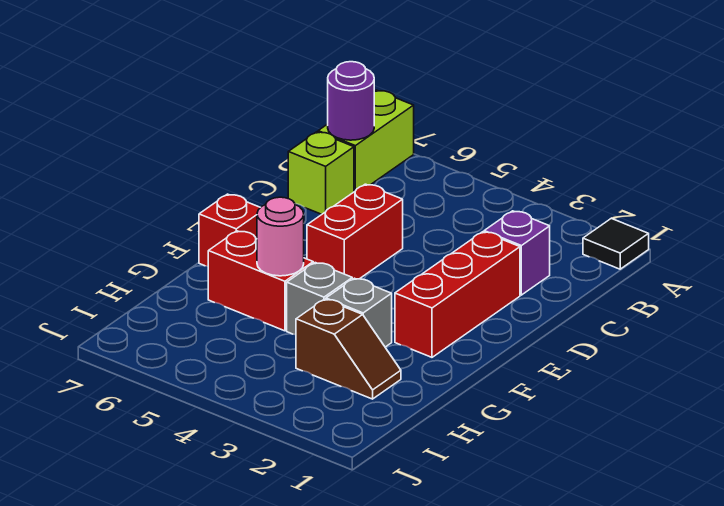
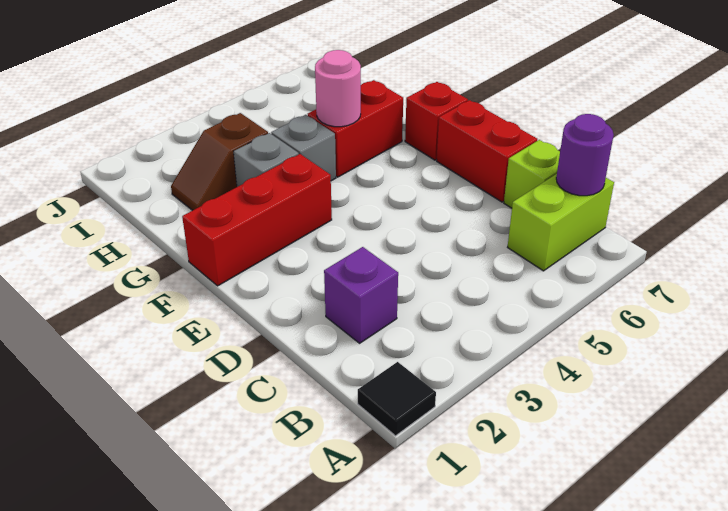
lime 1x2 brick [318,90,414,192] -> lime 1x2 brick turned to [508,174,614,271]
red 1x3 brick [395,232,520,357] -> red 1x3 brick turned to [182,154,332,286]
red 1x2 brick [307,184,403,279] -> red 1x2 brick moved to [437,100,537,202]

